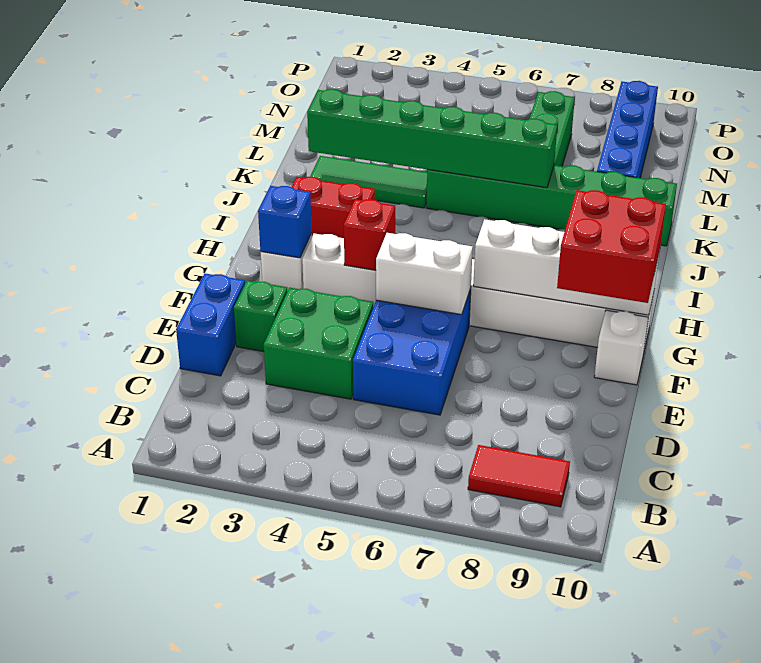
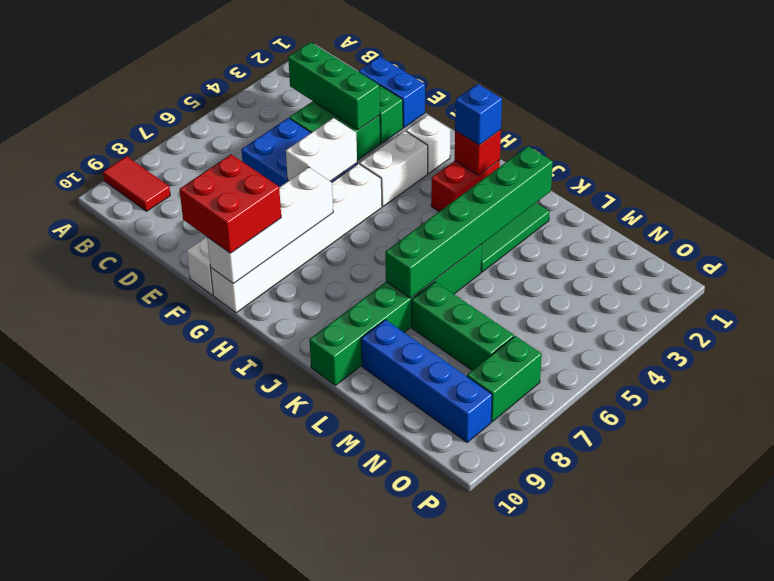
red 1x2 tile [468,445,570,507] -> red 1x2 tile turned to [103,156,170,211]
none -> green 1x3 brick [288,42,380,130]
blue 1x1 brick [258,186,312,258] -> blue 1x1 brick moved to [455,84,502,145]
red 1x1 brick [344,199,395,270] -> red 1x1 brick moved to [455,130,501,175]
none -> green 1x2 brick [467,336,542,422]

